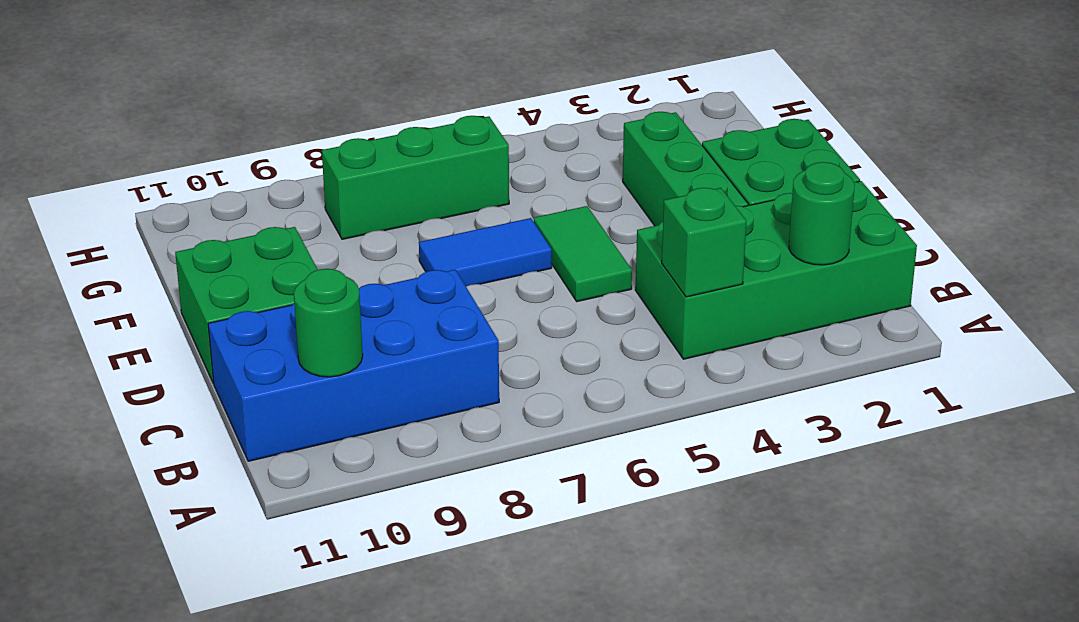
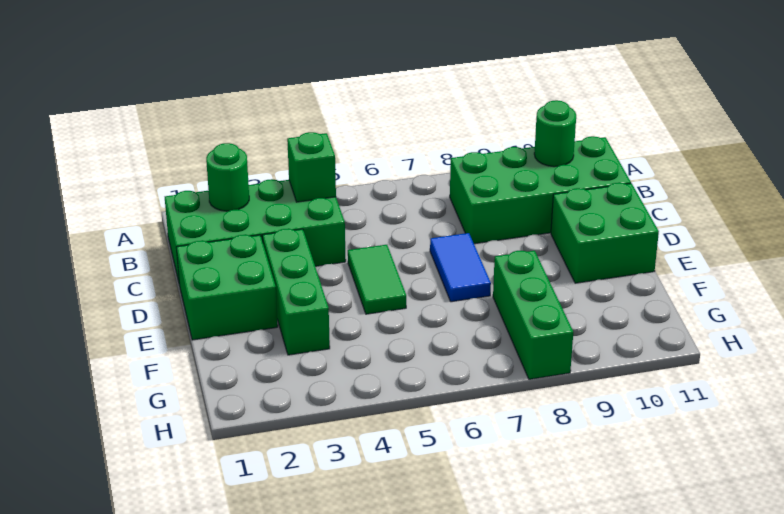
blue 2x4 brick [208,270,499,461] -> green 2x4 brick [450,136,631,244]
blue 1x2 tile [419,218,552,286] -> blue 1x2 tile turned to [430,233,491,302]
green 1x3 brick [322,116,509,239] -> green 1x3 brick turned to [493,251,573,379]

